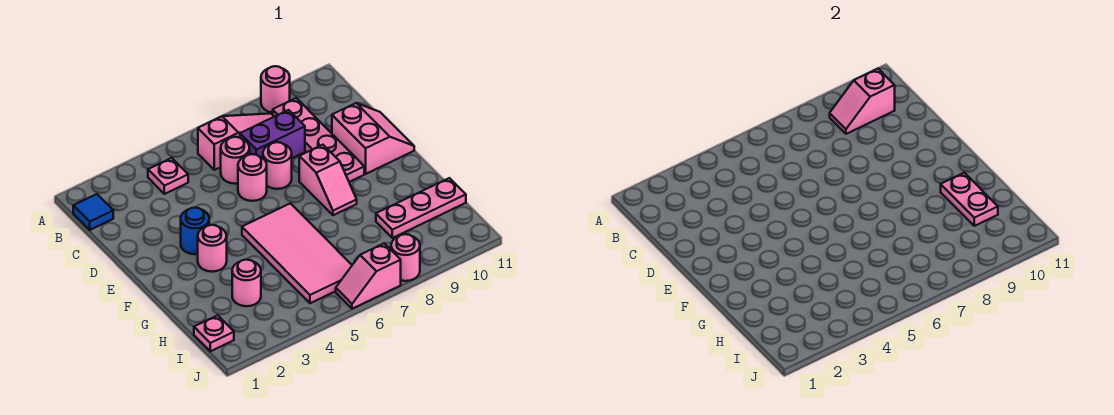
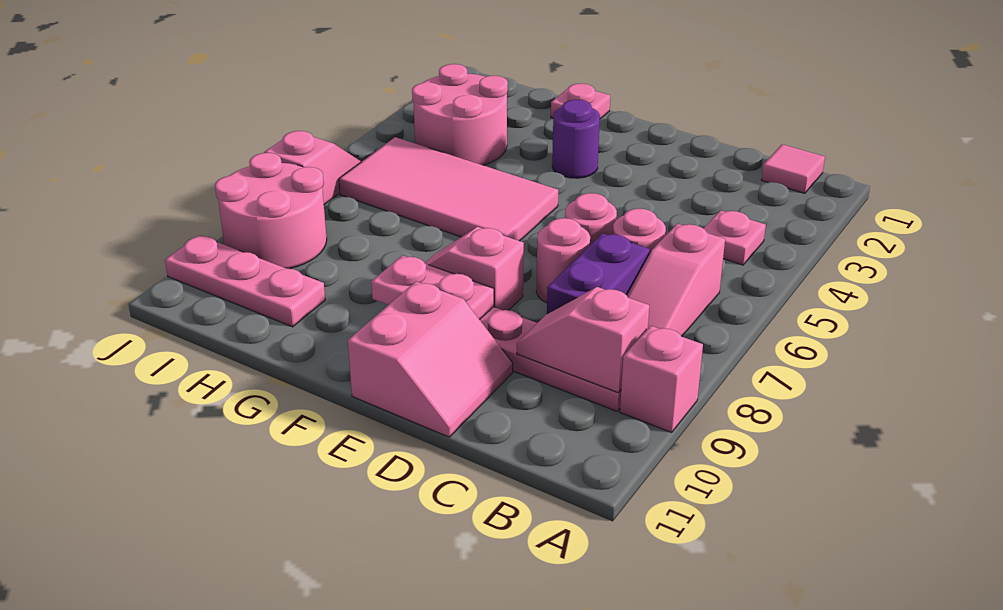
pink 1x1 round brick [261,66,290,113] -> pink 1x1 brick [620,326,703,432]
blue 1x1 tile [73,194,113,230] -> pink 1x1 tile [761,144,825,193]
pink 1x2 slope [830,69,895,134] -> pink 1x2 slope turned to [517,287,649,392]
pink 2x2 slope [332,103,414,174] -> pink 2x2 slope turned to [348,282,513,437]
blue 1x1 round brick [181,208,209,254] -> none
pink 1x1 round brick [198,225,227,272] -> purple 1x1 round brick [552,100,600,178]
pink 1x2 plate [941,173,998,226] -> pink 1x2 plate moved to [371,255,494,320]
pink 1x1 round brick [232,260,261,306] -> pink 2x2 round brick [412,64,508,165]
pink 1x3 plate [376,178,466,238] -> pink 1x3 plate turned to [165,235,325,327]
pink 1x1 plate [194,315,234,351] -> pink 1x1 plate moved to [551,84,610,119]
pink 1x1 round brick [391,234,420,281] -> pink 2x2 round brick [215,153,327,269]

